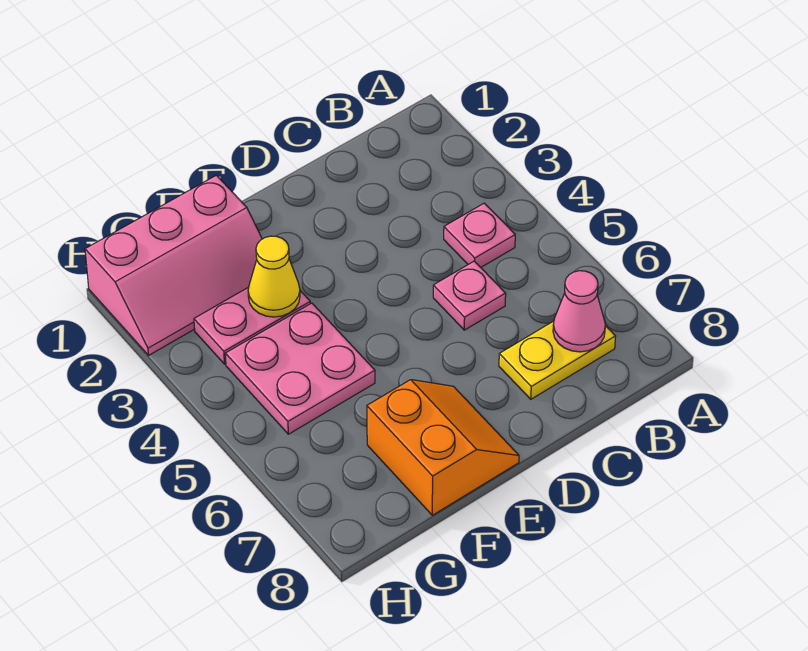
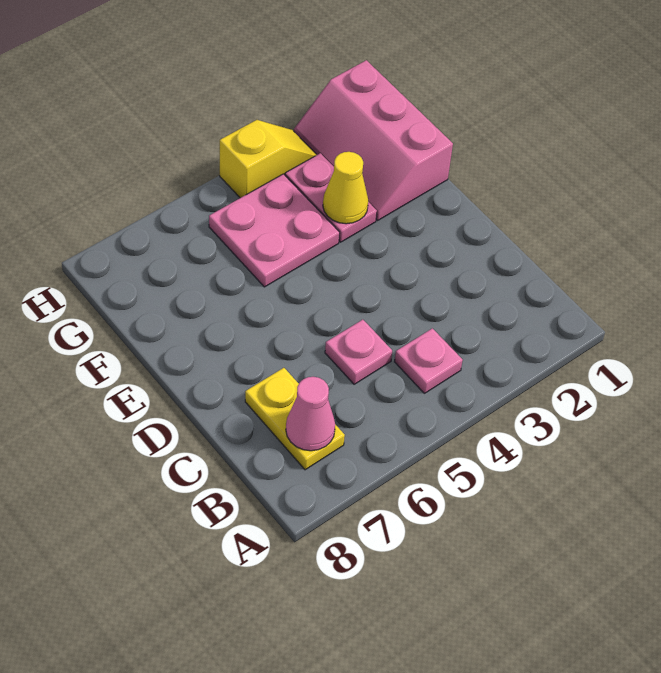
orange 2x2 slope [367,380,519,515] -> none
none -> yellow 1x2 slope [220,120,316,198]

